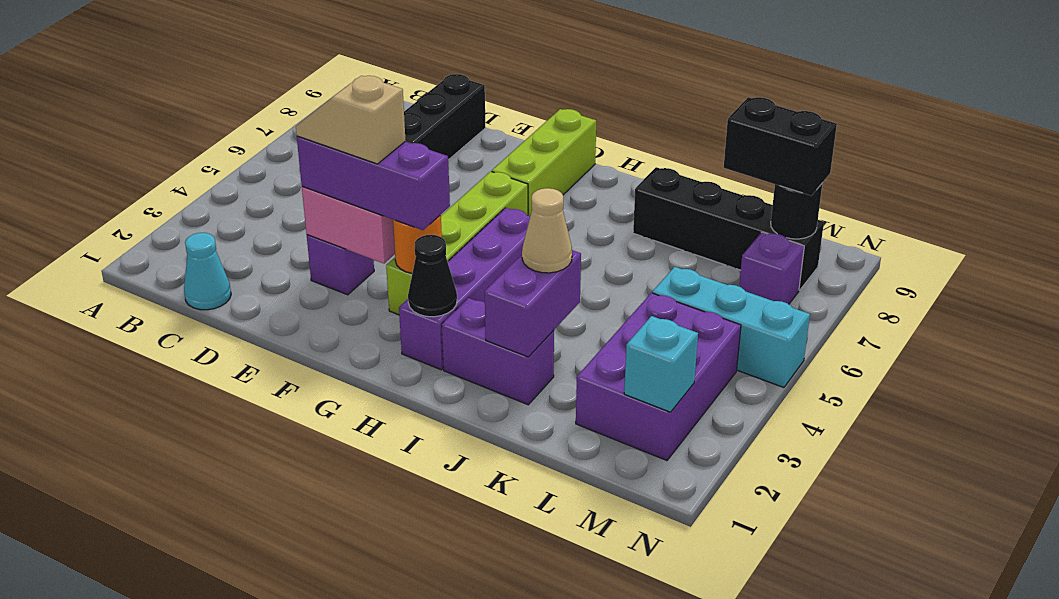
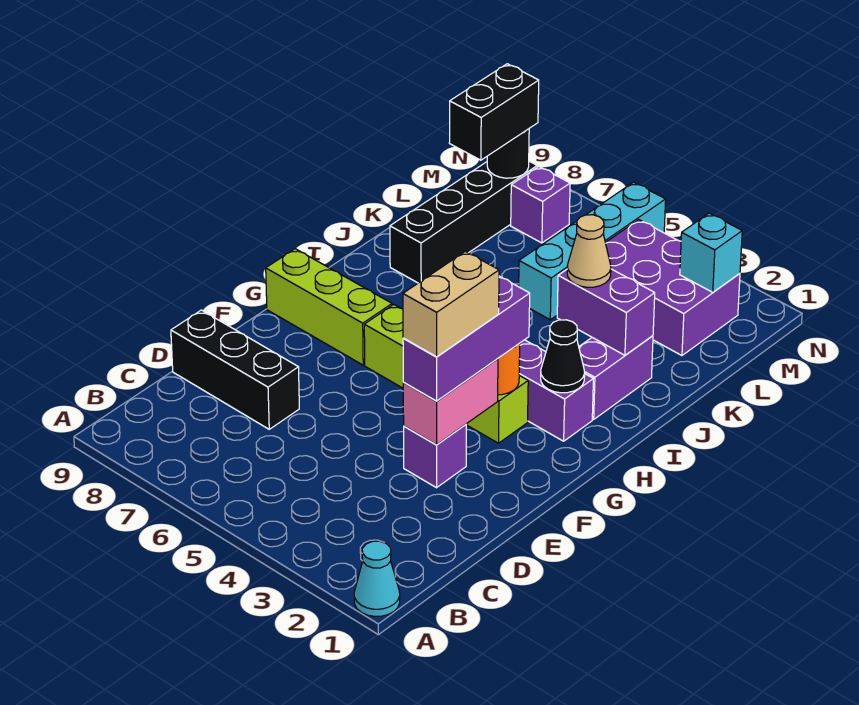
cyan 1x1 cone [184,233,231,310] -> cyan 1x1 cone moved to [354,541,400,617]
tan 1x2 slope [296,76,406,164] -> tan 1x2 brick [403,251,499,357]
cyan 1x3 brick [652,267,810,388] -> cyan 1x4 brick [519,182,666,320]

